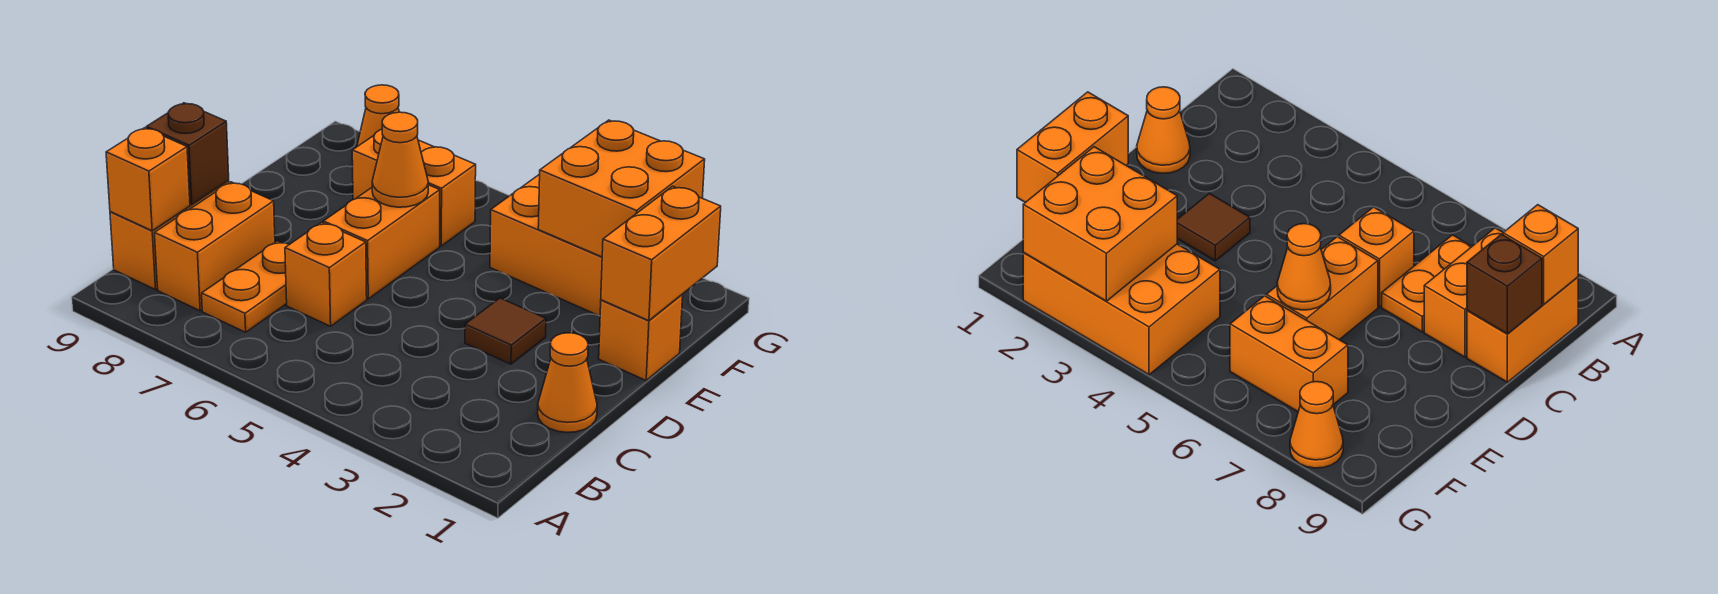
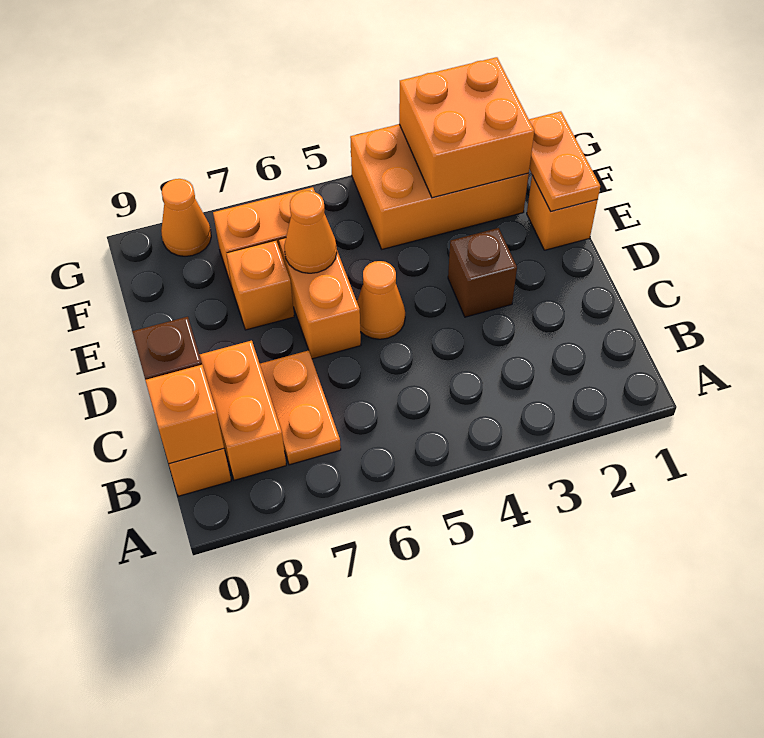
orange 1x1 cone [538,333,597,432] -> orange 1x1 cone moved to [357,261,405,339]
orange 1x1 brick [285,222,367,326] -> orange 1x1 brick moved to [226,240,294,330]
brown 1x1 tile [465,298,546,364] -> brown 1x1 brick [448,228,517,317]
orange 1x2 brick [601,186,721,321] -> orange 1x2 plate [529,111,600,211]

